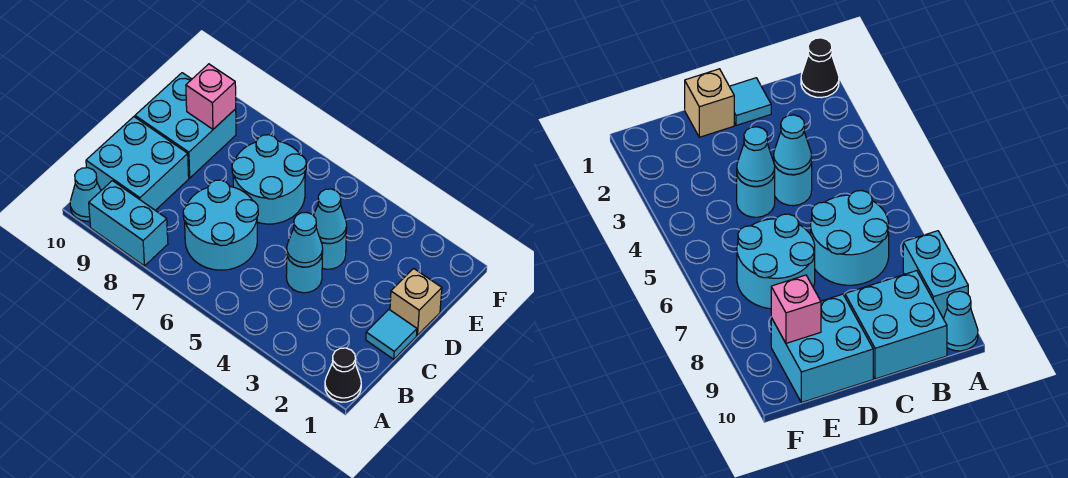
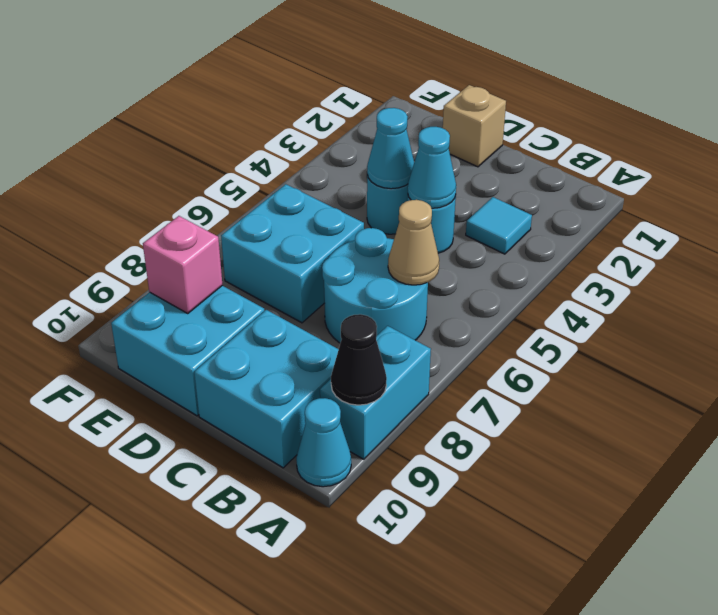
black 1x1 cone [325,348,361,402] -> black 1x1 cone moved to [331,314,387,405]
none -> tan 1x1 cone [388,200,439,285]
cyan 1x1 tile [366,310,417,359] -> cyan 1x1 tile moved to [466,197,532,254]
cyan 2x2 round brick [232,135,306,224] -> cyan 2x2 brick [221,184,364,323]

